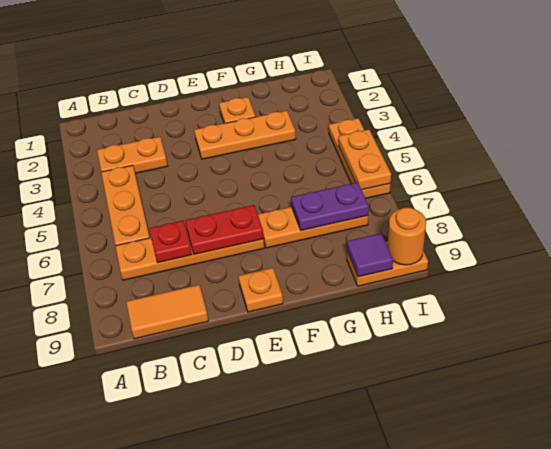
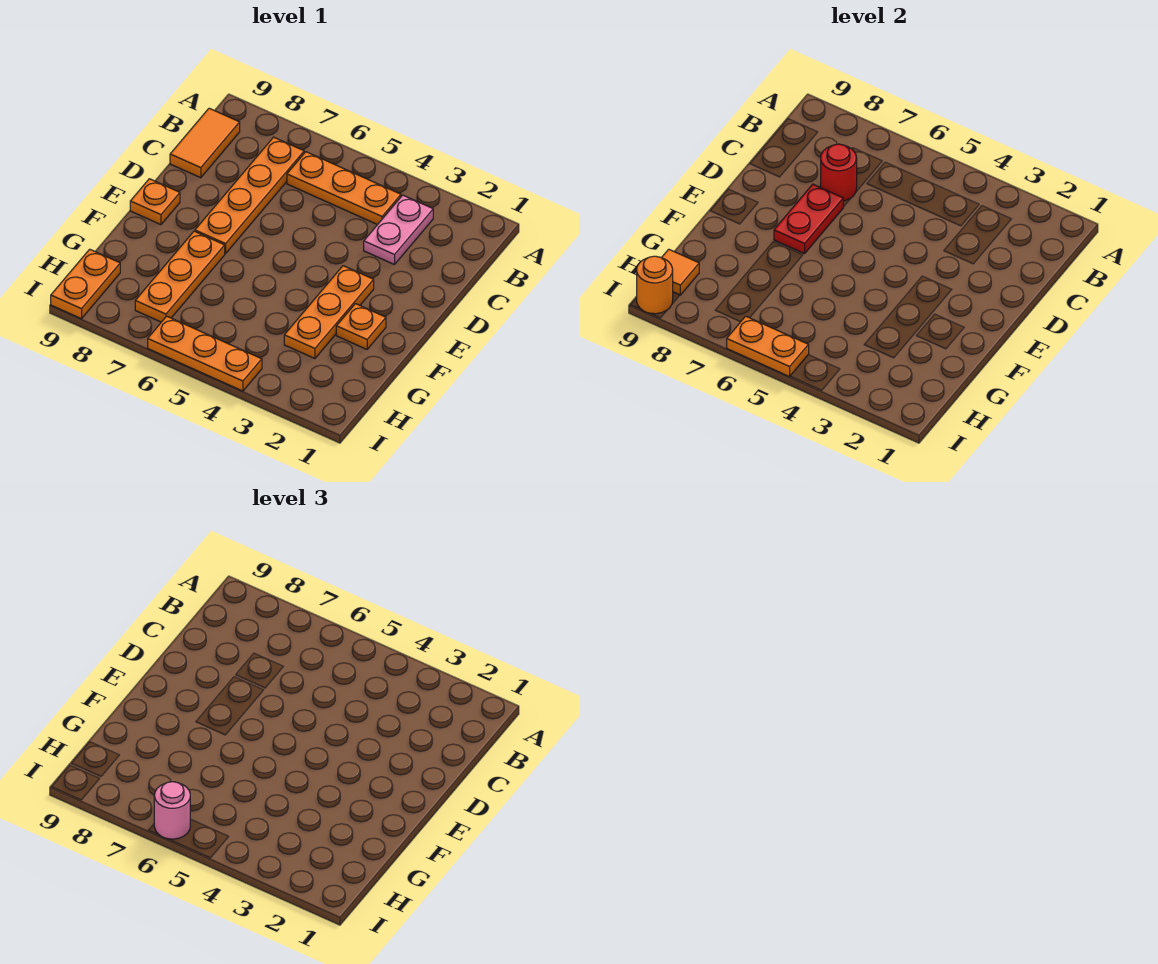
orange 1x2 plate [97,137,167,173] -> pink 1x2 plate [364,195,433,265]
red 1x1 plate [149,221,192,263] -> red 1x1 round brick [821,144,857,201]
purple 1x2 plate [291,182,369,231] -> none
purple 1x1 tile [347,233,393,277] -> orange 1x1 tile [662,249,699,295]
none -> pink 1x1 round brick [154,782,190,839]

